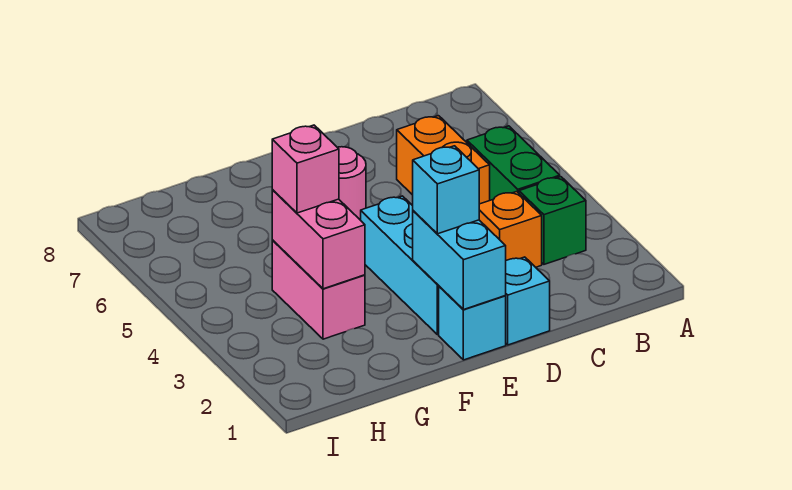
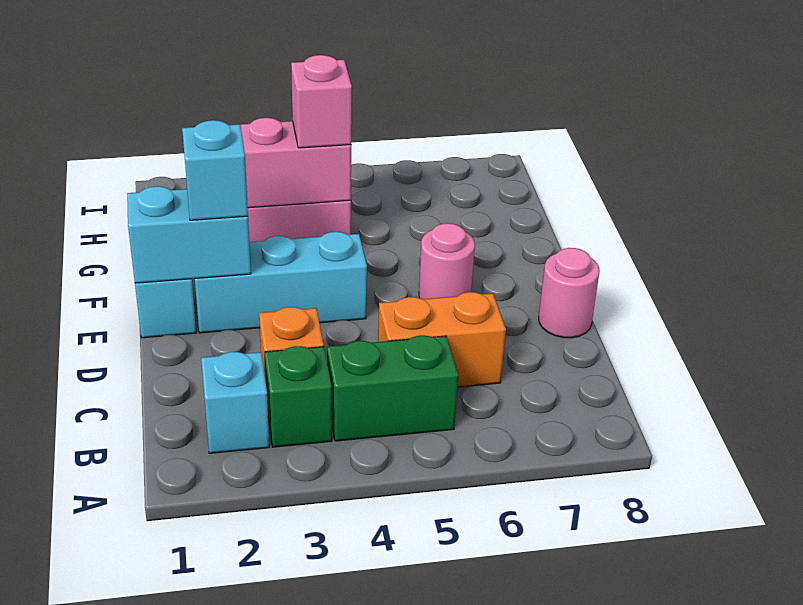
cyan 1x1 brick [505,257,550,345] -> cyan 1x1 brick moved to [201,352,269,453]
none -> pink 1x1 round brick [539,248,600,338]

